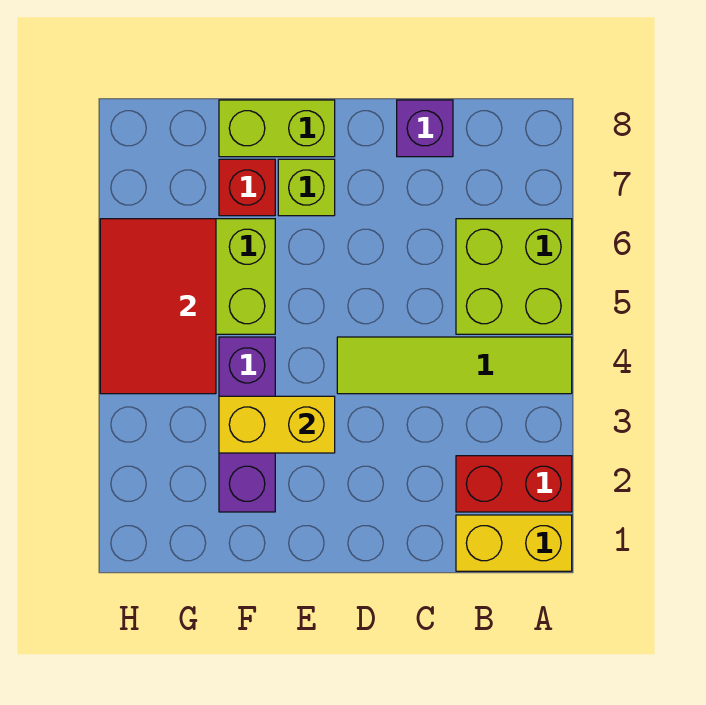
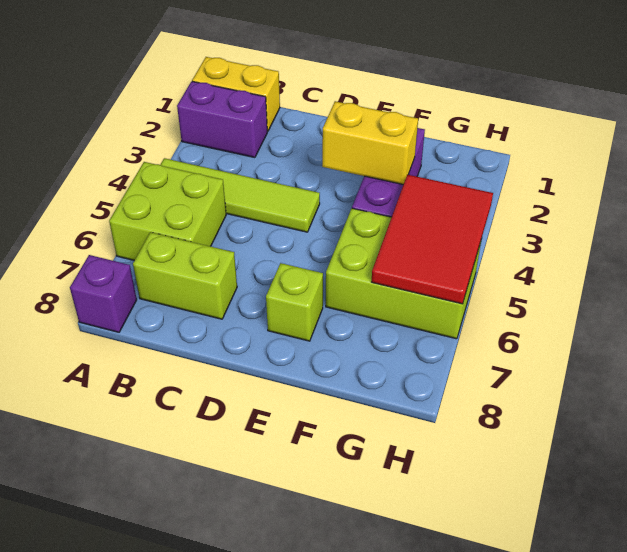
red 1x2 brick [456,456,572,512] -> purple 1x2 brick [177,81,267,158]
purple 1x1 brick [397,100,453,157] -> purple 1x1 brick moved to [70,255,137,332]
lime 1x2 brick [219,100,335,157] -> lime 1x2 brick moved to [133,232,237,319]
red 1x1 brick [219,159,275,216] -> none

